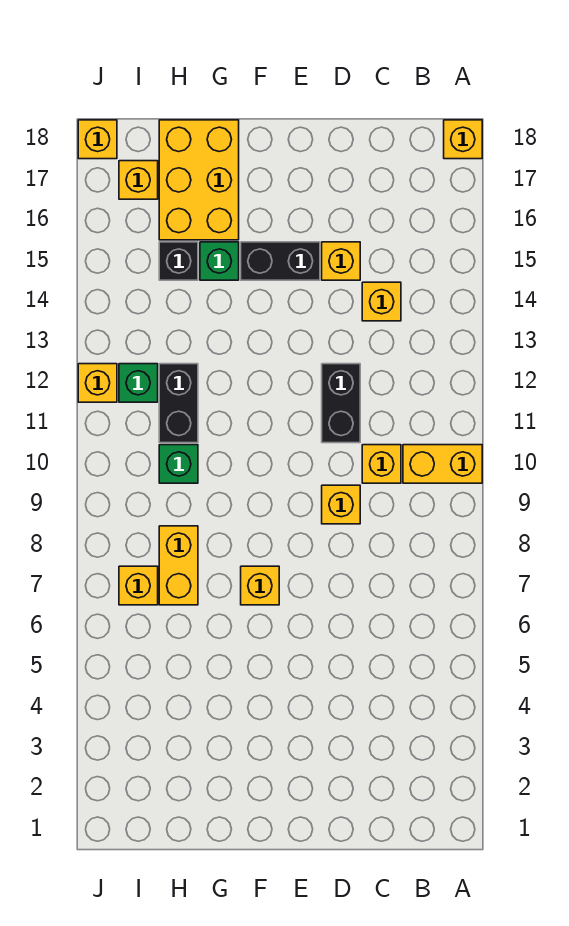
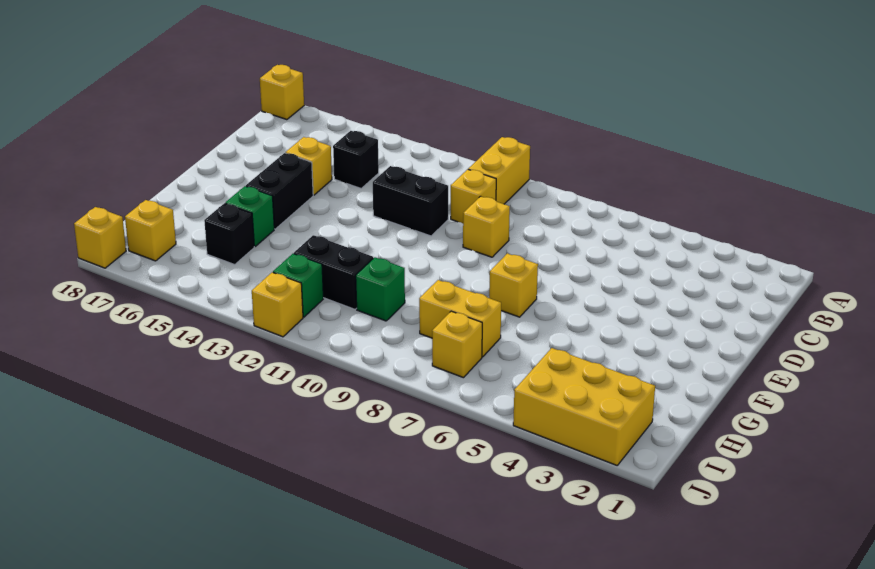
yellow 1x1 brick [362,282,401,321] -> black 1x1 brick [333,131,379,188]
yellow 2x3 brick [159,120,239,240] -> yellow 2x3 brick moved to [513,348,655,465]

